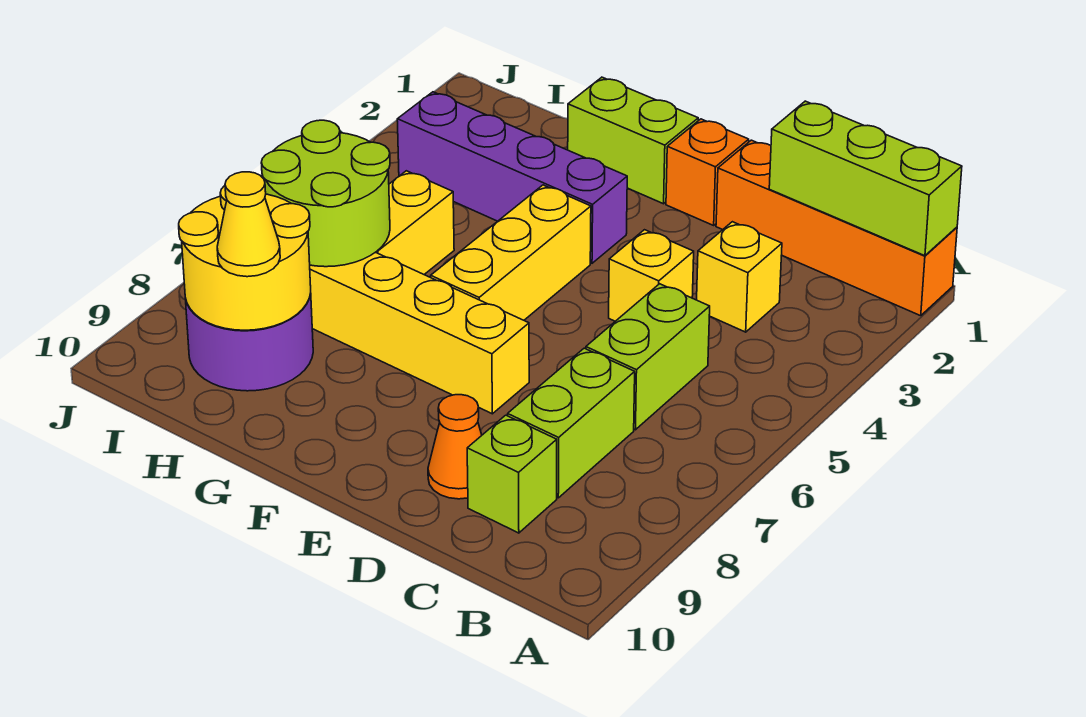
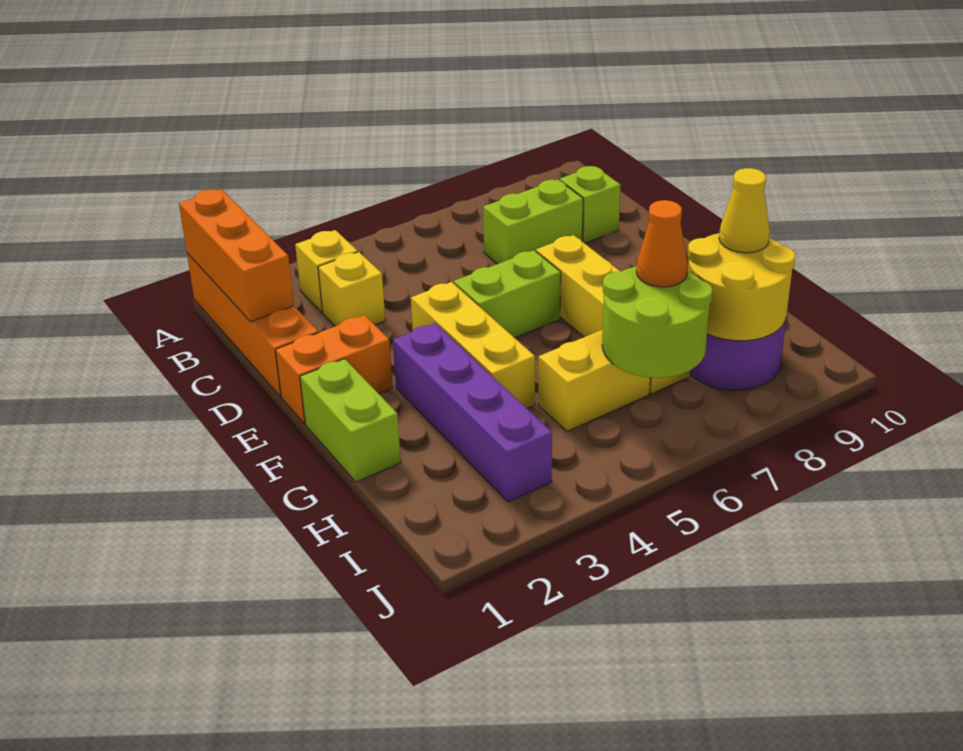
lime 1x3 brick [769,101,962,256] -> orange 1x3 brick [179,189,294,322]
lime 1x2 brick [586,284,710,430] -> lime 1x2 brick moved to [454,250,561,338]
yellow 1x1 brick [609,230,694,321] -> yellow 1x1 brick moved to [295,230,358,312]
orange 1x1 cone [428,395,482,499] -> orange 1x1 cone moved to [636,200,688,287]
orange 1x1 brick [666,119,749,225] -> orange 1x2 brick [275,315,393,424]
yellow 1x3 brick [431,185,591,320] -> yellow 1x3 brick turned to [411,282,535,408]

